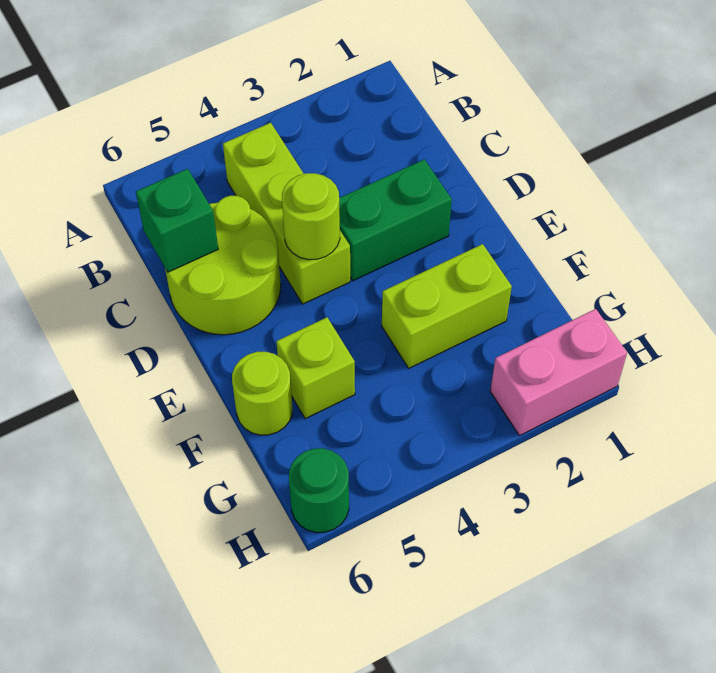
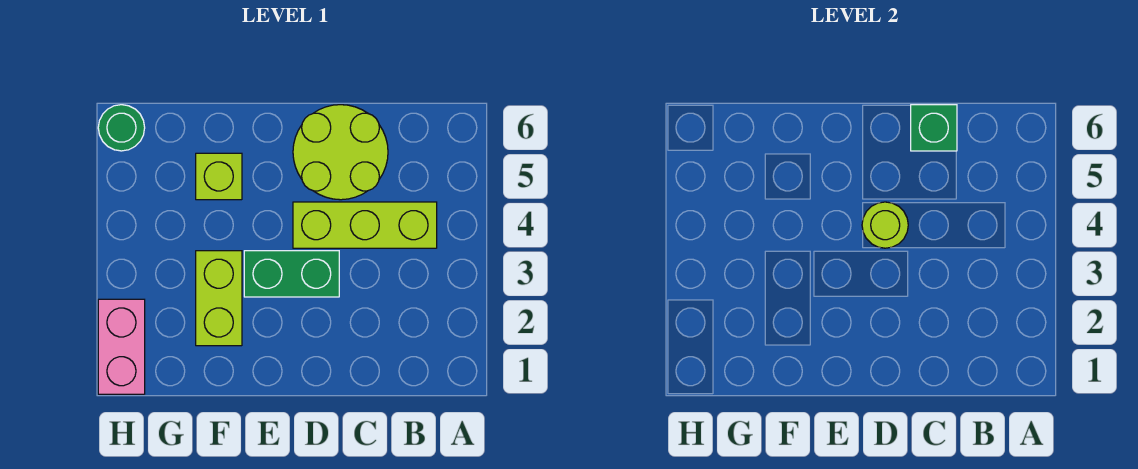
green 1x2 brick [339,159,452,281] -> green 1x2 brick turned to [244,251,339,297]
lime 1x1 round brick [232,352,292,435] -> none

